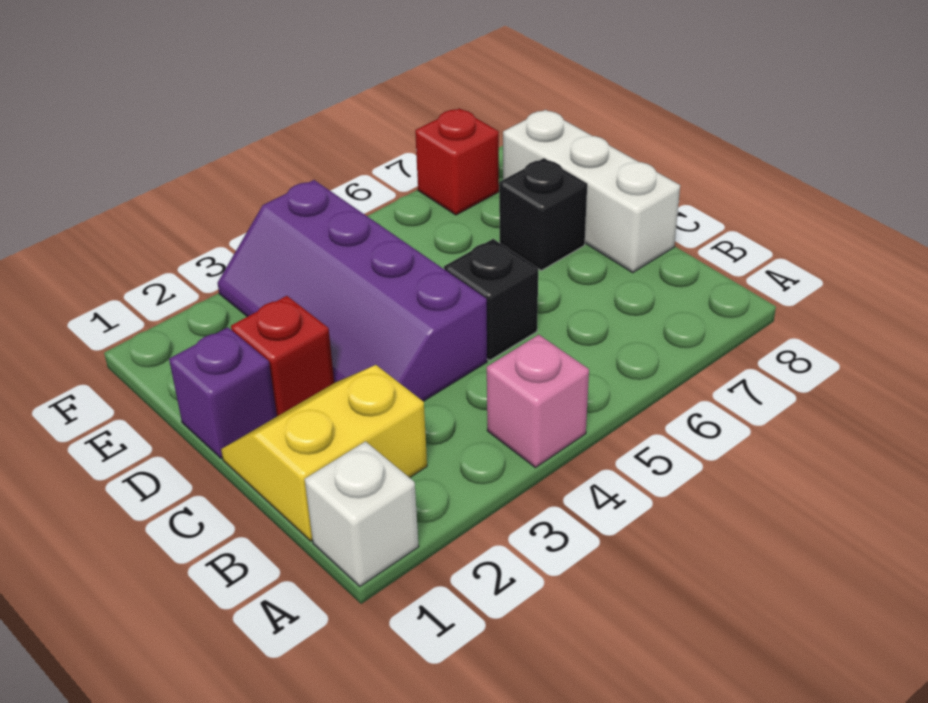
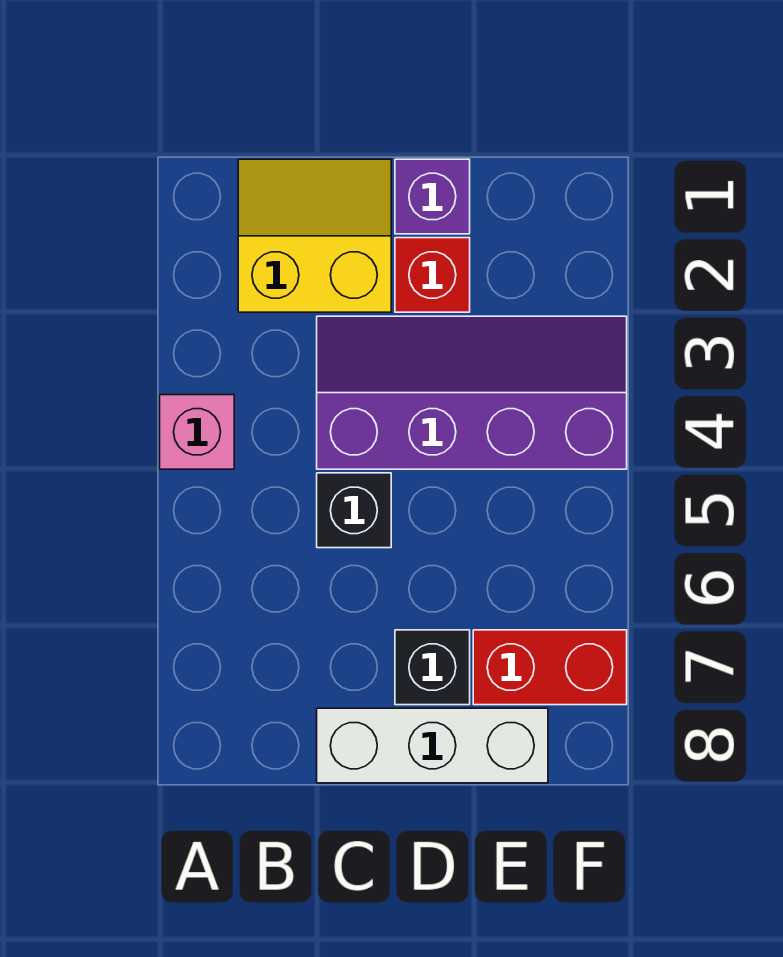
white 1x1 brick [305,442,419,586] -> none
yellow 2x2 slope [221,365,427,541] -> yellow 2x2 slope turned to [238,159,391,312]
red 1x1 brick [415,108,499,215] -> red 1x2 brick [473,630,627,705]

